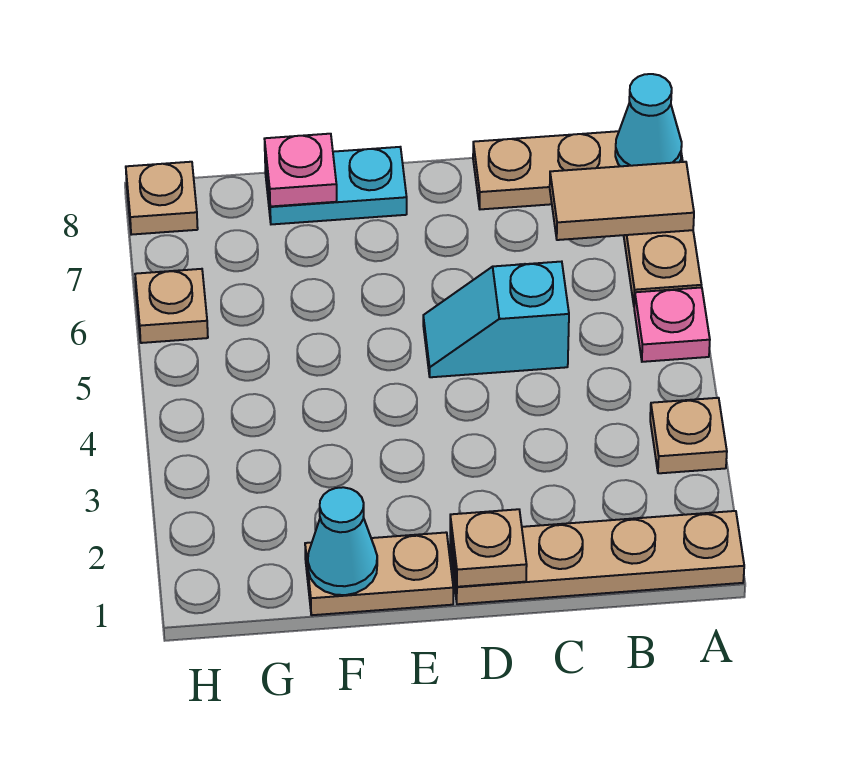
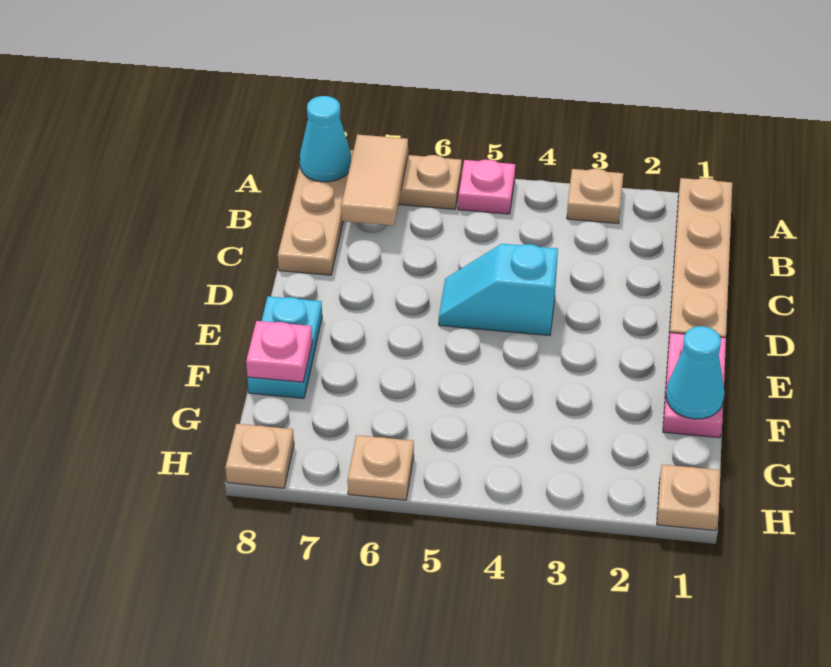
cyan 1x2 slope [423,262,569,377] -> cyan 1x2 slope turned to [439,244,558,336]
tan 1x1 plate [450,509,527,587] -> tan 1x1 plate moved to [657,464,720,531]
tan 1x2 plate [305,533,453,615] -> pink 1x2 plate [663,333,726,438]

